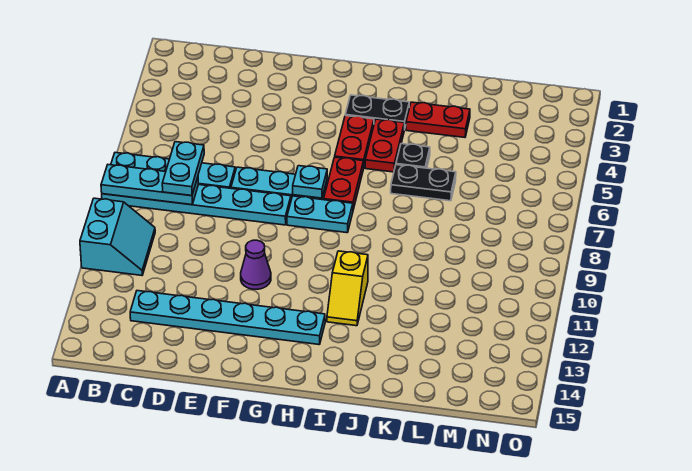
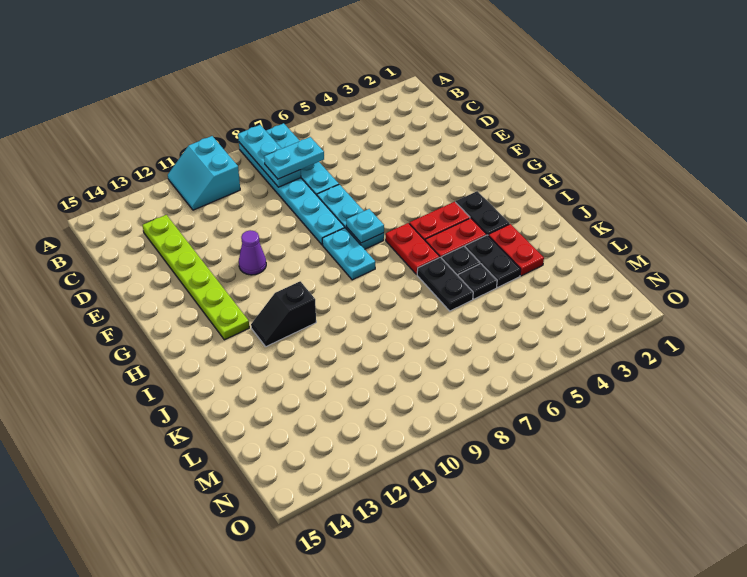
cyan 2x2 slope [80,198,155,275] -> cyan 2x2 slope turned to [168,136,240,210]
cyan 1x6 plate [130,291,325,345] -> lime 1x6 plate [142,215,249,340]
red 1x2 plate [324,157,364,210] -> red 1x2 plate turned to [386,223,440,274]
yellow 1x2 slope [327,251,368,326] -> black 1x2 slope [251,281,316,347]
none -> black 1x2 plate [465,235,521,287]
none -> black 1x1 plate [458,264,497,299]

